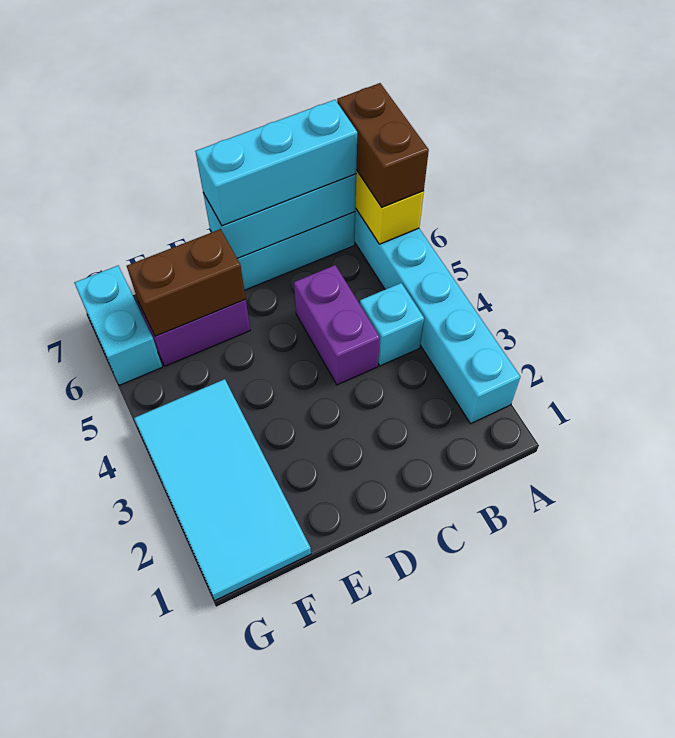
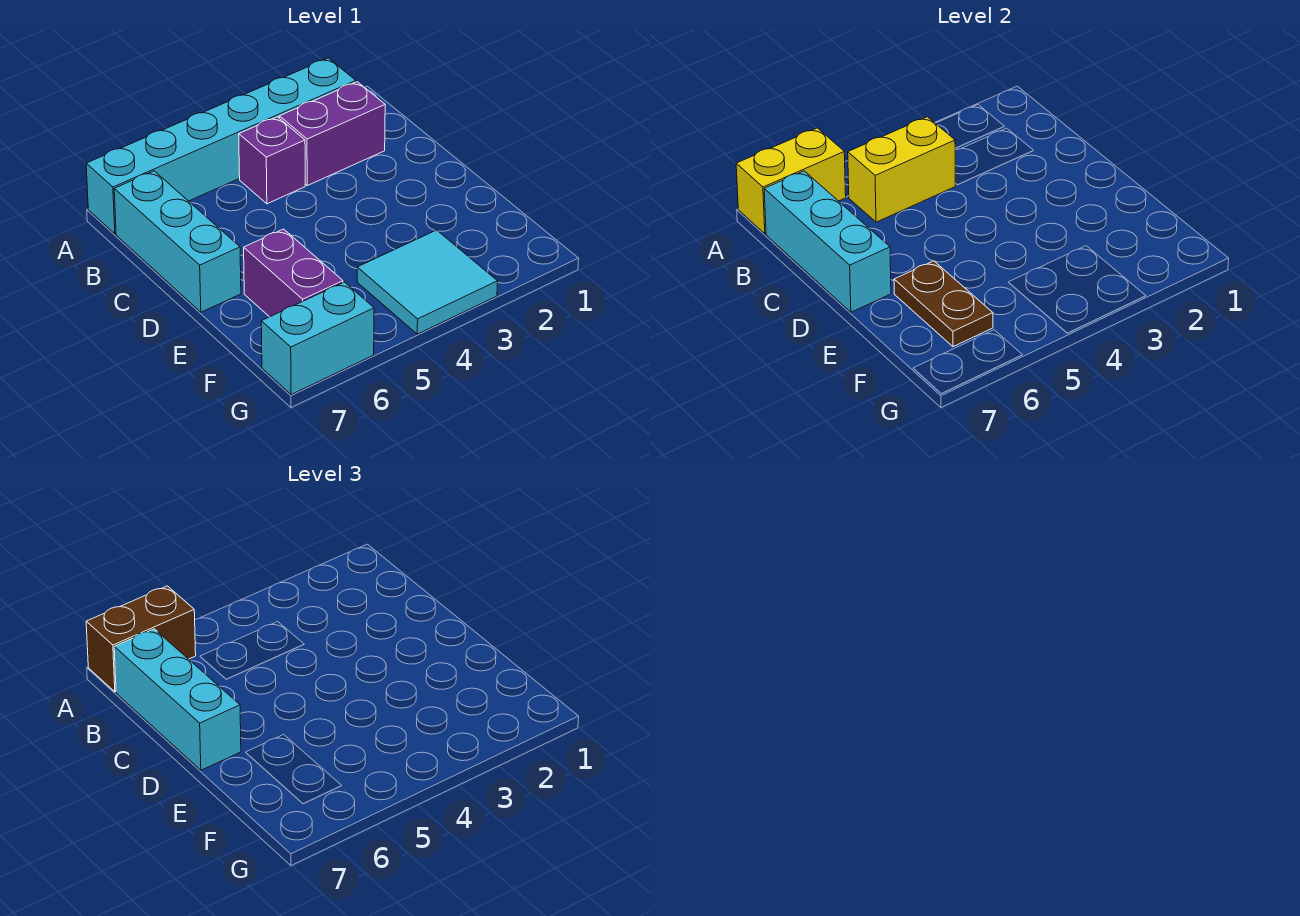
cyan 1x1 brick [360,283,424,366] -> purple 1x1 brick [239,117,305,204]
none -> yellow 1x2 brick [848,117,955,222]
purple 1x2 brick [294,265,380,385] -> purple 1x2 brick moved to [279,82,385,186]
brown 1x2 brick [127,229,246,336] -> brown 1x2 plate [894,261,993,347]
cyan 2x4 tile [134,379,311,600] -> cyan 2x2 tile [357,230,498,334]

